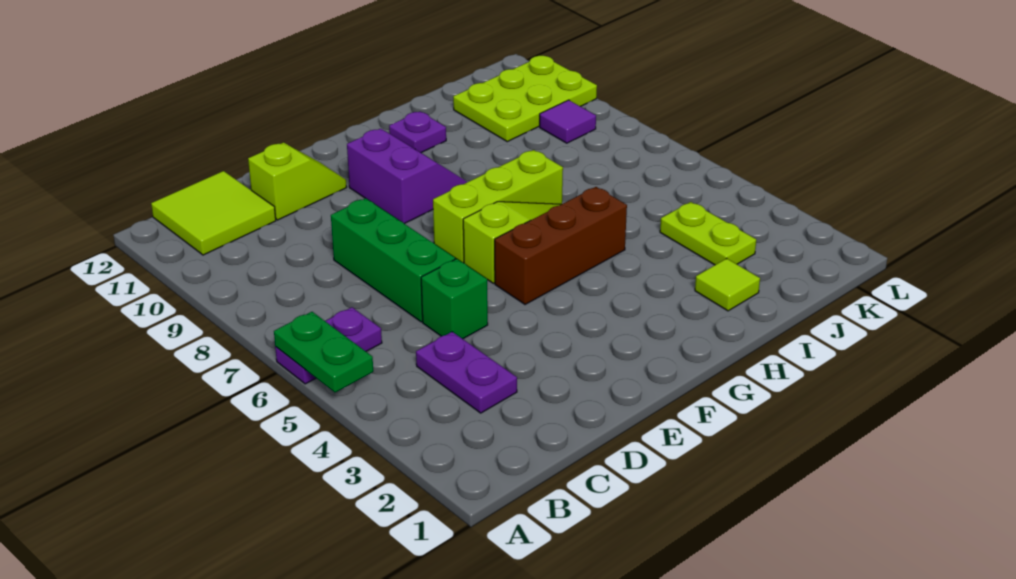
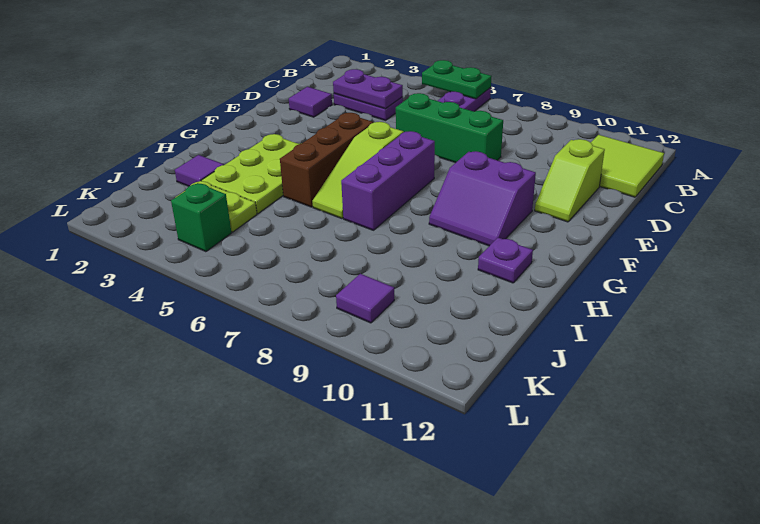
none -> purple 1x2 plate [333,69,403,109]
none -> purple 1x1 tile [289,87,332,117]
green 1x1 brick [421,259,488,339] -> green 1x1 brick moved to [171,183,231,252]
lime 1x3 brick [433,150,563,263] -> purple 1x3 brick [341,131,435,230]
lime 1x1 tile [695,258,760,311] -> purple 1x1 tile [175,155,224,186]
lime 2x3 plate [453,56,597,142] -> lime 2x3 plate moved to [201,134,298,214]

